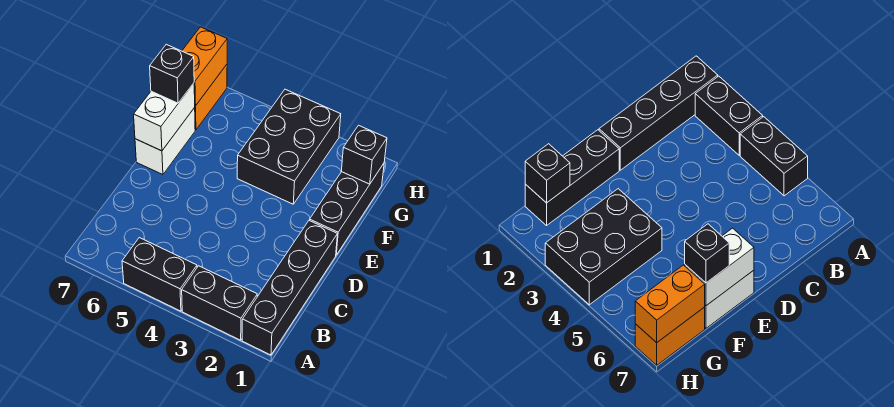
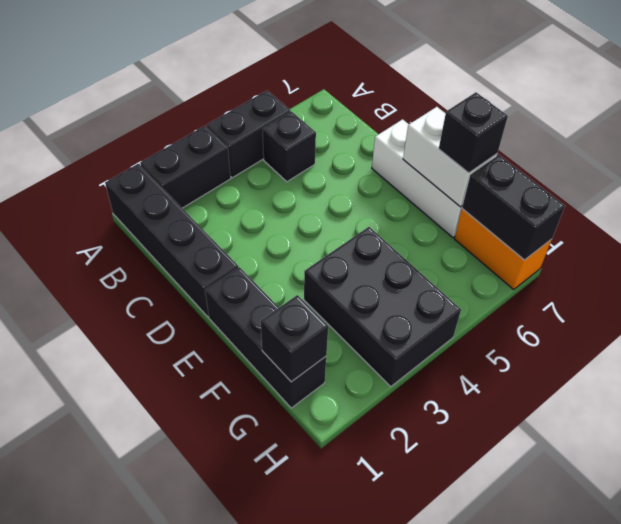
none -> black 1x1 brick [263,112,316,182]
white 1x2 brick [135,108,195,175] -> white 1x3 brick [372,119,462,238]
orange 1x2 brick [182,27,227,106] -> black 1x2 brick [462,155,565,260]

